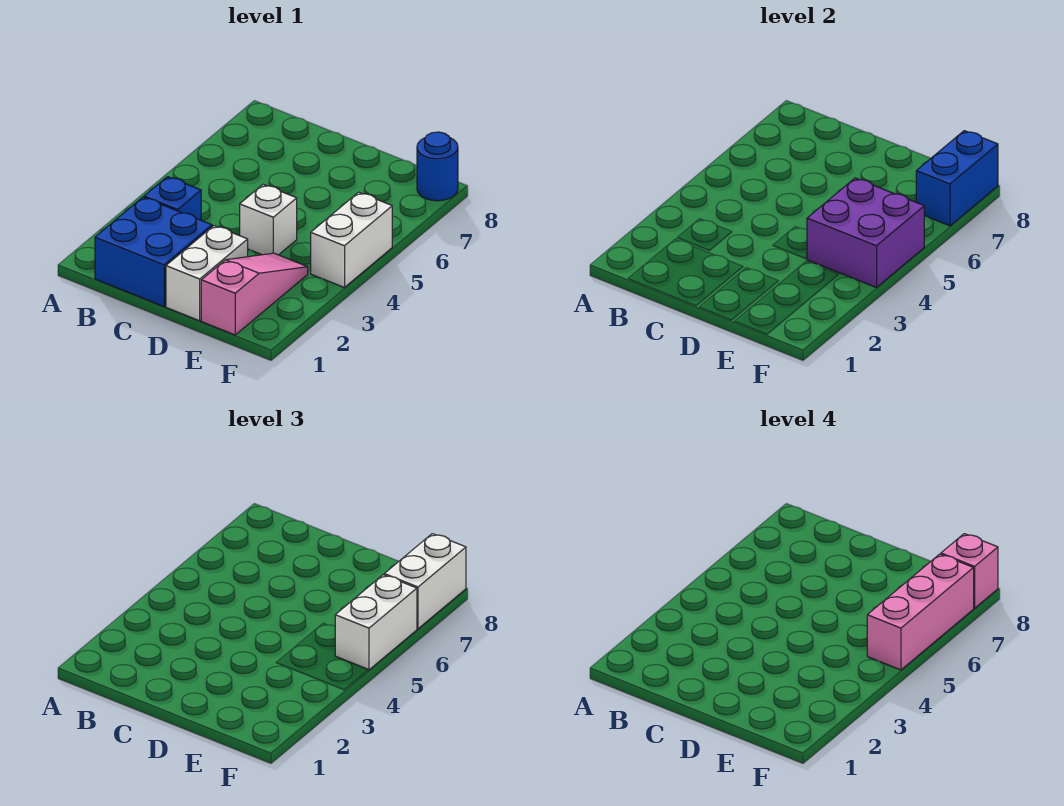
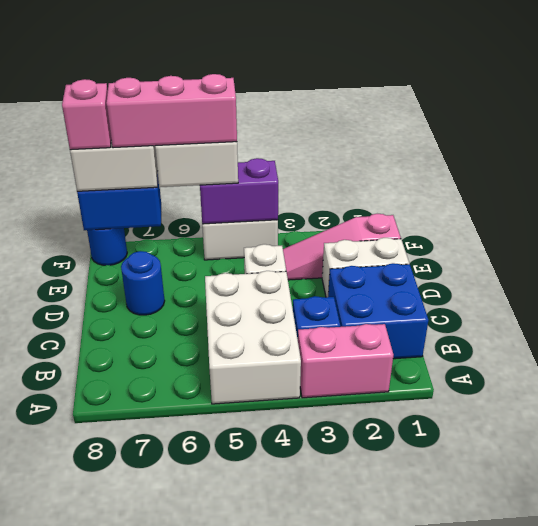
none -> pink 1x2 brick [298,324,393,398]
none -> white 2x3 brick [205,271,301,404]
none -> blue 1x1 round brick [121,251,165,315]
purple 2x2 brick [807,178,924,288] -> purple 1x2 brick [200,158,278,224]

